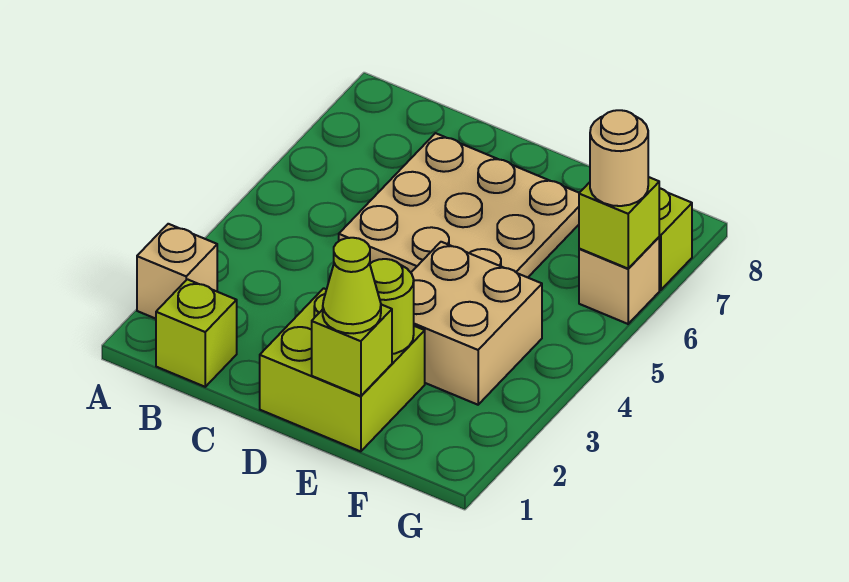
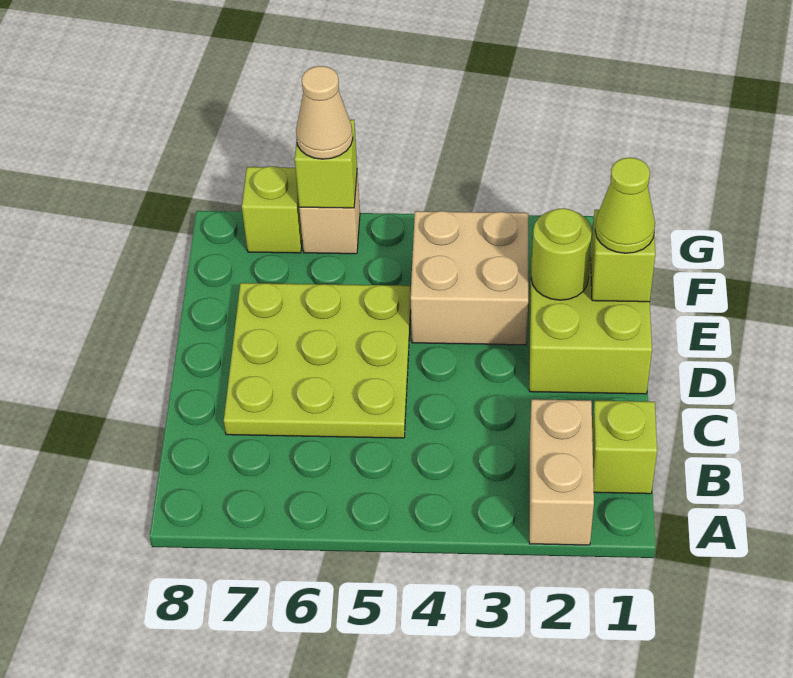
tan 1x1 brick [137,224,217,319] -> tan 1x2 brick [529,399,594,545]
tan 3x3 plate [339,133,579,277] -> lime 3x3 plate [224,283,411,438]
tan 1x1 round brick [590,110,648,206] -> tan 1x1 cone [296,66,353,159]

